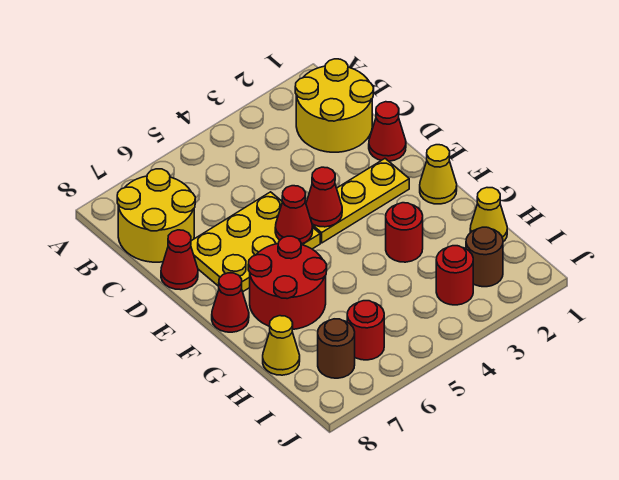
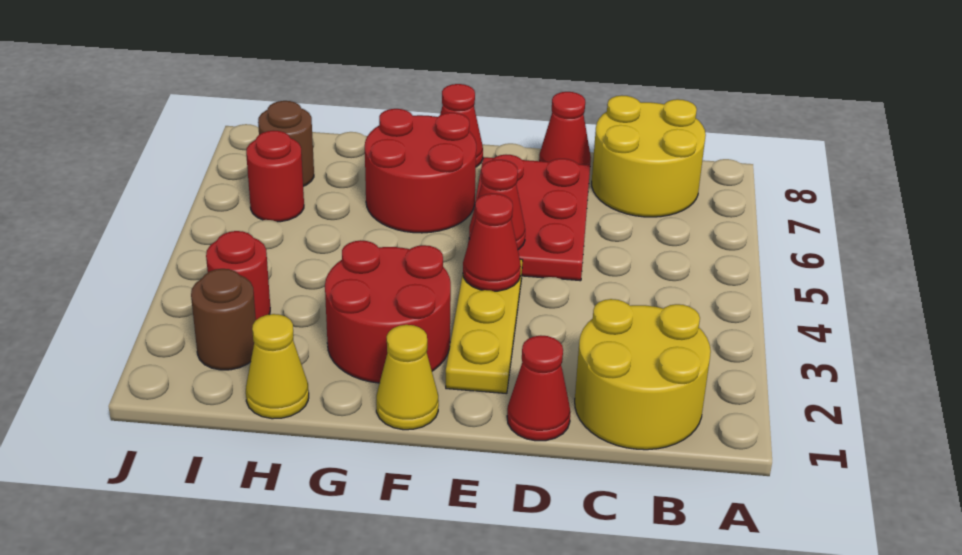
yellow 2x3 plate [191,192,320,292] -> red 2x3 plate [468,155,590,281]
red 1x1 round brick [386,203,423,262] -> red 2x2 round brick [325,240,451,383]
yellow 1x1 cone [263,316,300,375] -> none

